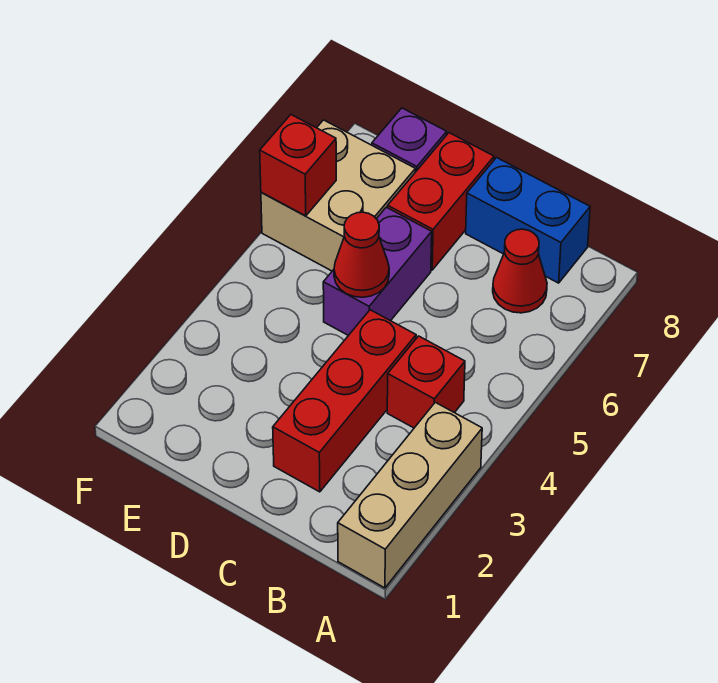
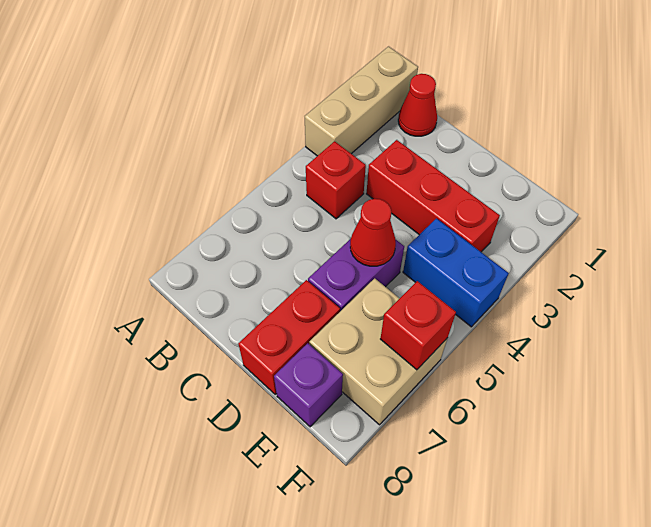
red 1x1 cone [493,229,547,313] -> red 1x1 cone moved to [398,74,437,136]
blue 1x2 brick [466,158,590,283] -> blue 1x2 brick moved to [403,218,509,327]
red 1x3 brick [273,310,416,492] -> red 1x3 brick turned to [367,140,500,252]

